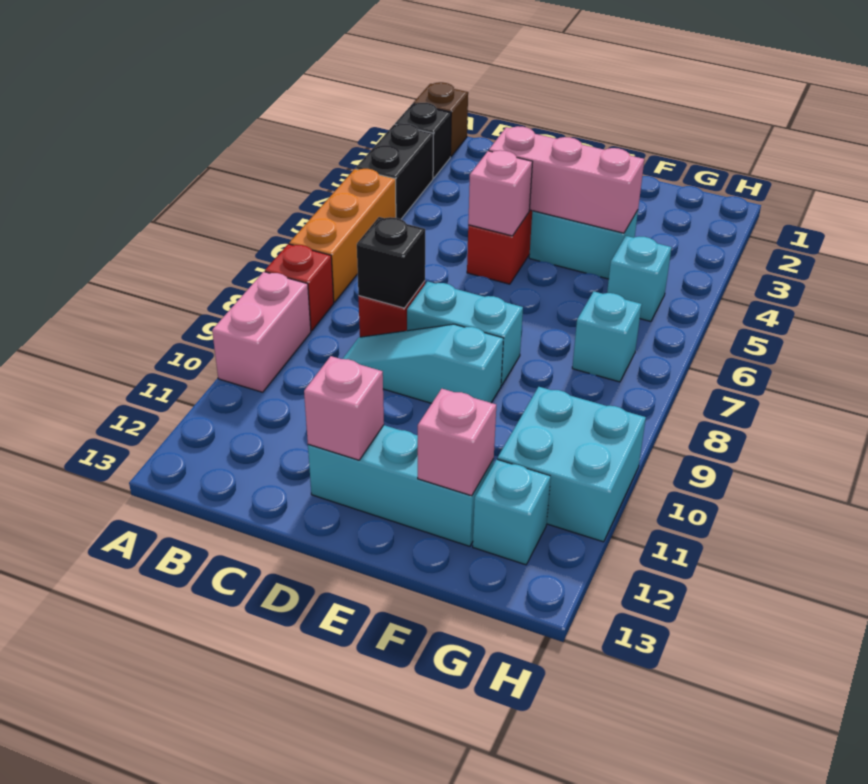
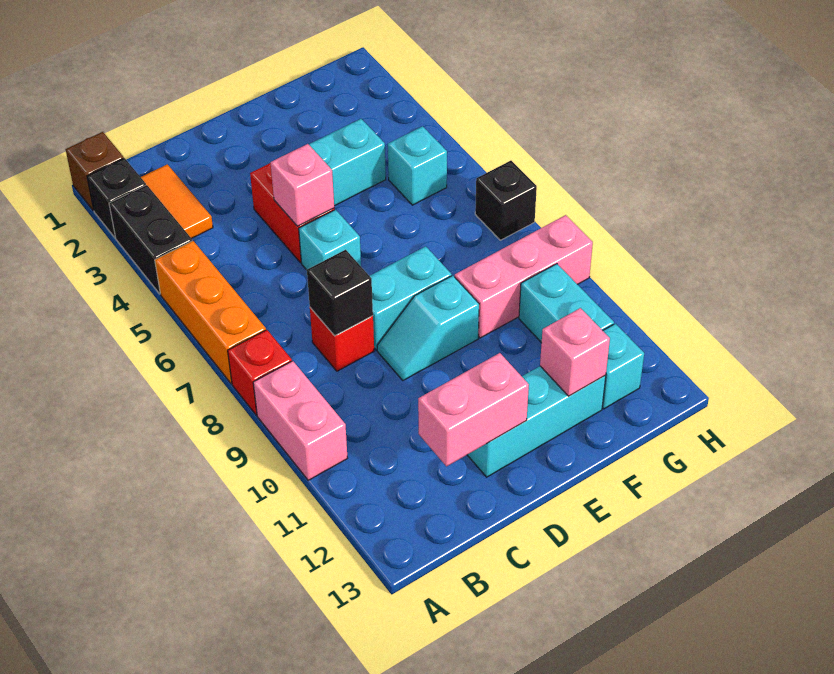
none -> orange 1x2 tile [141,164,213,238]
cyan 1x3 slope [343,324,503,403] -> cyan 1x2 slope [377,276,479,380]
pink 1x3 brick [489,126,644,233] -> pink 1x3 brick moved to [455,215,593,338]
pink 1x1 brick [304,356,384,460] -> pink 1x2 brick [418,353,529,466]
cyan 1x1 brick [572,291,642,382] -> cyan 1x1 brick moved to [299,210,361,270]
cyan 2x2 brick [497,387,646,542] -> cyan 1x2 brick [519,264,614,343]
none -> black 1x1 brick [475,161,537,240]

